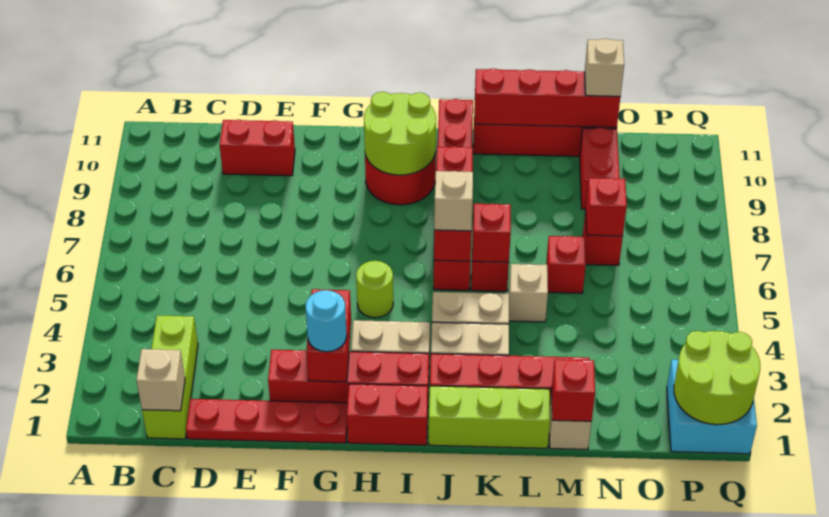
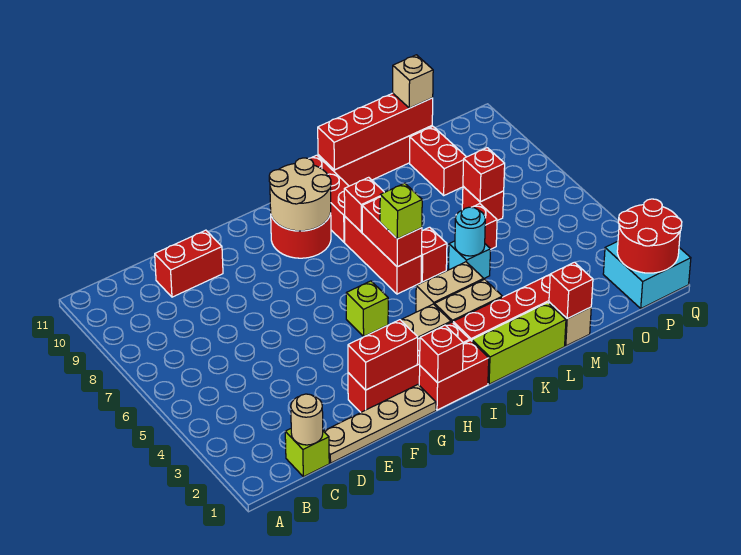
lime 1x3 brick [142,315,198,439] -> lime 1x1 brick [285,429,329,477]
tan 1x1 brick [136,349,185,411] -> tan 1x1 round brick [291,394,323,445]
red 1x4 plate [186,399,347,443] -> tan 1x4 plate [324,385,436,463]
red 1x2 brick [306,289,351,382] -> red 1x2 brick turned to [348,320,418,390]
cyan 1x1 round brick [305,290,347,352] -> cyan 1x1 round brick moved to [455,207,485,256]
lime 1x1 round brick [356,261,393,318] -> lime 1x1 brick [346,281,388,336]
lime 2x2 round brick [364,92,436,175] -> tan 2x2 round brick [269,158,331,231]
tan 1x1 brick [434,171,473,231] -> lime 1x1 brick [380,183,422,239]
red 1x1 brick [472,204,511,262] -> red 1x1 brick moved to [420,325,463,383]
tan 1x1 brick [509,264,548,322] -> cyan 1x1 brick [448,241,490,278]
lime 2x2 round brick [674,331,760,425] -> red 2x2 round brick [617,199,682,273]

